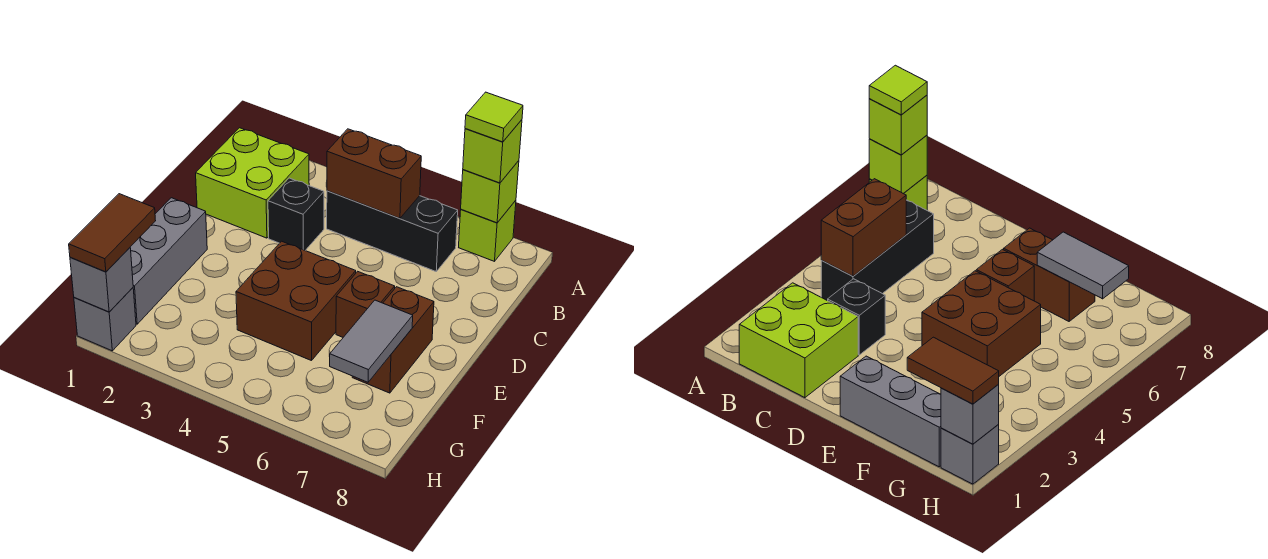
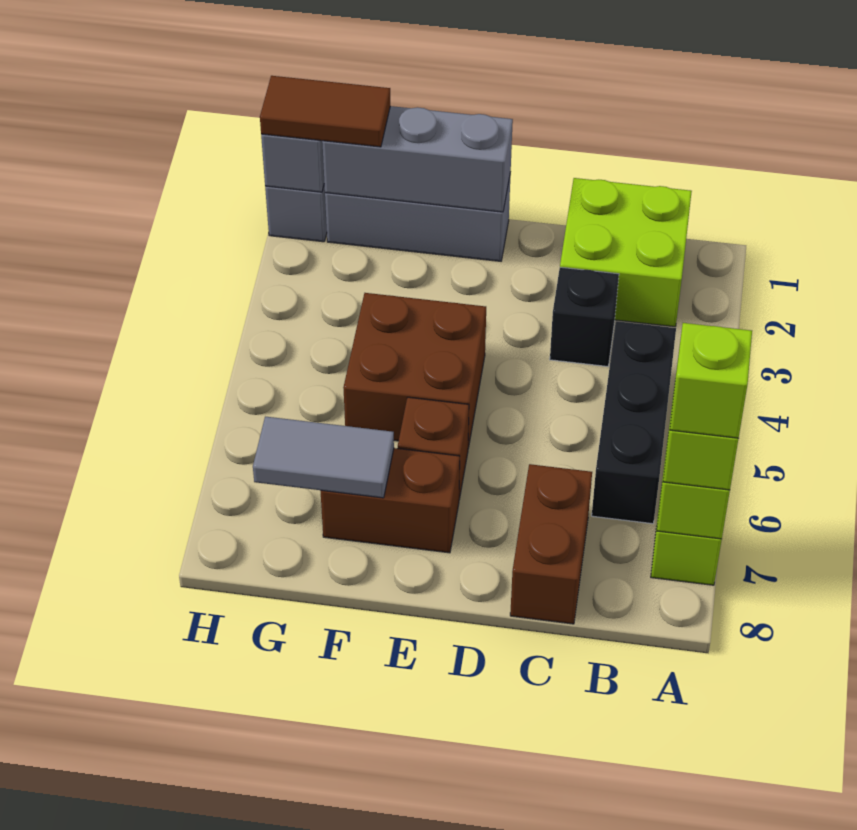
lime 1x1 tile [465,92,523,142] -> lime 1x1 brick [670,323,752,438]
brown 1x2 brick [327,129,421,218] -> brown 1x2 brick moved to [510,464,592,624]
none -> grey 1x3 brick [322,106,513,212]

